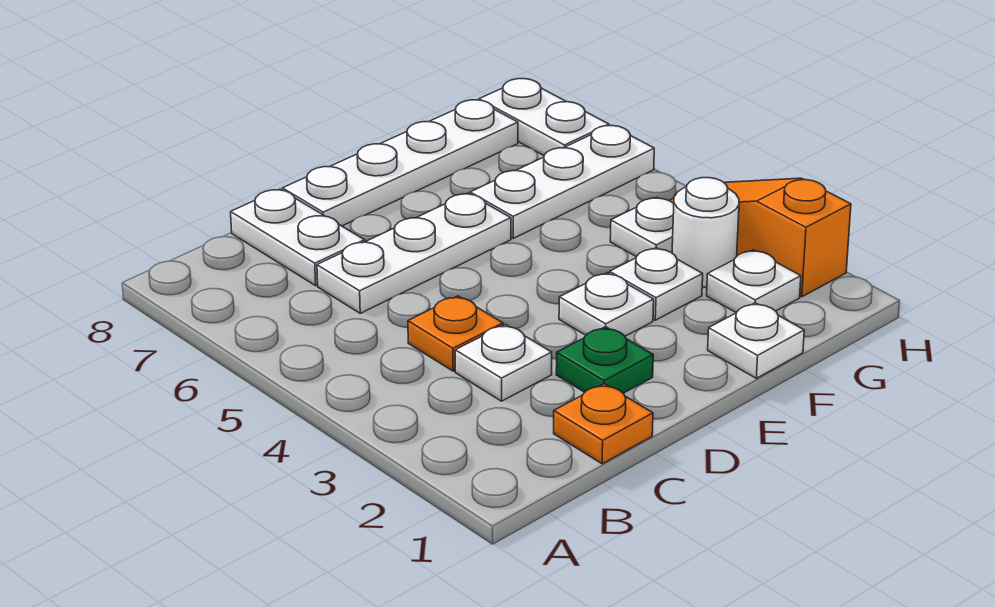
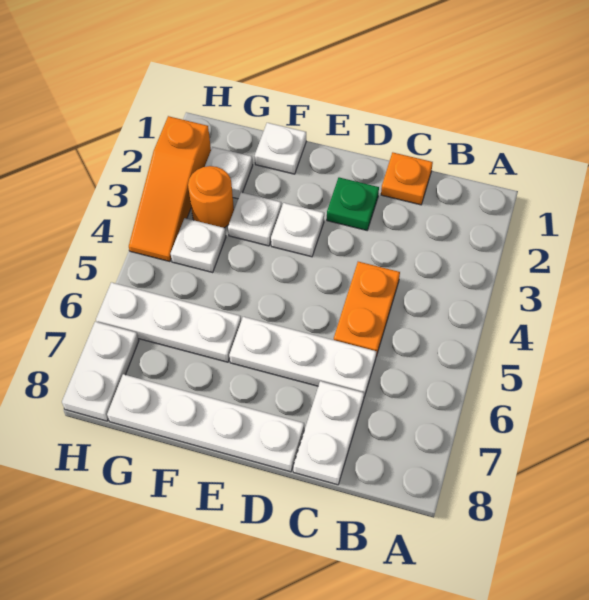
white 1x1 plate [455,324,552,401] -> none
orange 1x1 plate [408,296,503,371] -> orange 1x2 plate [334,262,400,356]
white 1x1 round brick [672,178,739,287] -> orange 1x1 round brick [188,166,234,228]

